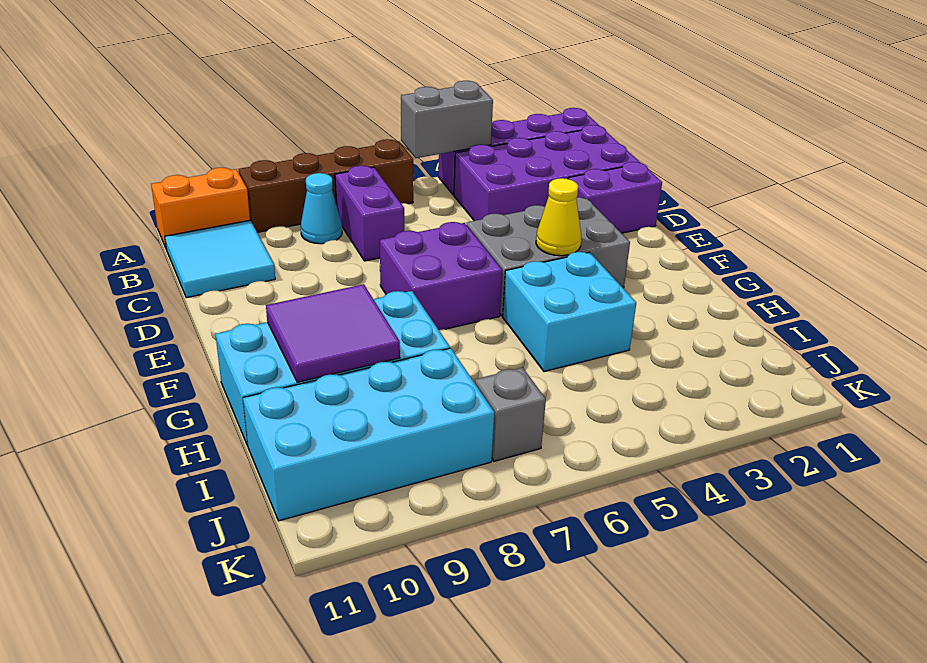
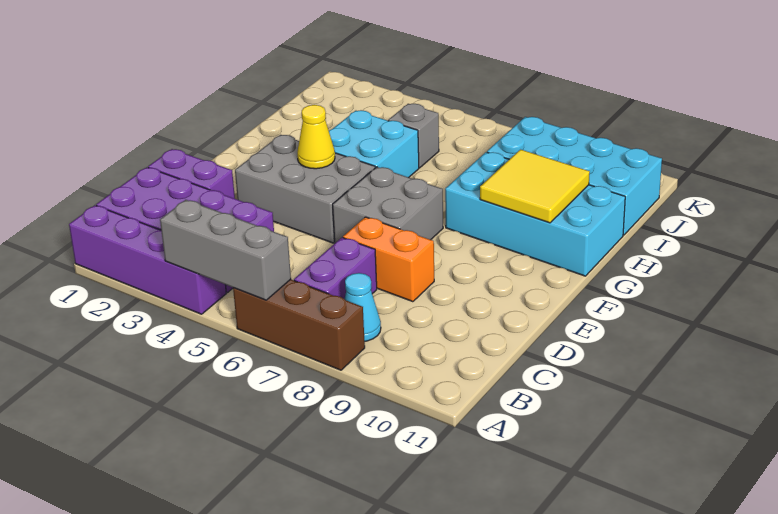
grey 1x2 brick [401,81,493,158] -> grey 1x3 brick [160,200,291,300]
brown 1x4 brick [239,139,413,232] -> brown 1x3 brick [233,279,365,370]
orange 1x2 brick [151,168,250,248] -> orange 1x2 brick moved to [343,217,434,302]
cyan 2x2 tile [165,220,275,298] -> none
purple 2x2 brick [380,222,502,330] -> grey 2x2 brick [333,167,443,243]
purple 2x2 tile [266,284,400,382] -> yellow 2x2 tile [480,150,590,223]
grey 1x1 brick [475,368,546,461] -> grey 1x1 brick moved to [388,104,439,168]

